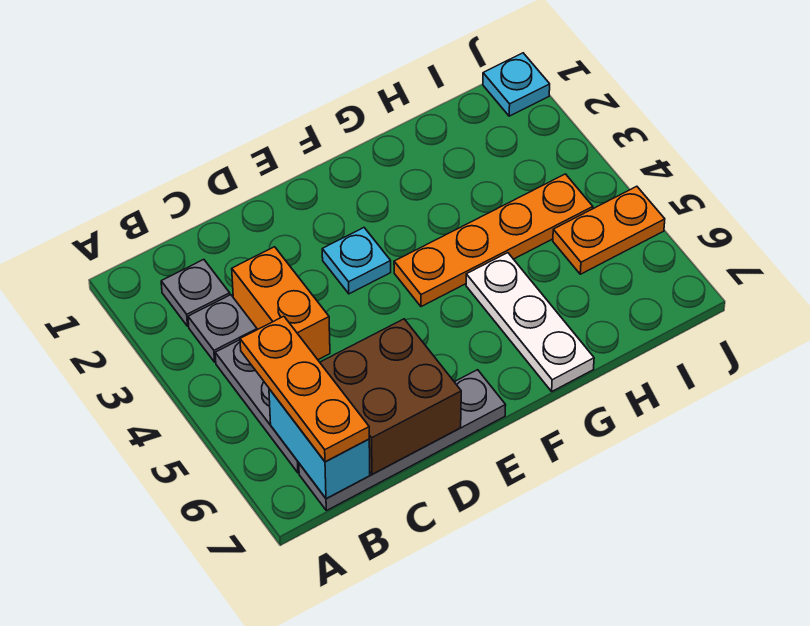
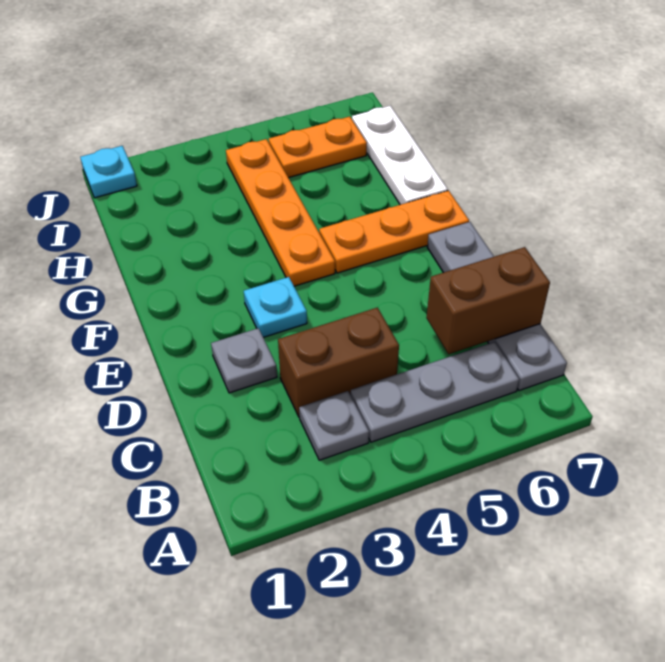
grey 1x1 plate [161,259,230,326] -> grey 1x1 plate moved to [211,328,277,393]
orange 1x3 plate [240,316,369,462] -> orange 1x3 plate moved to [319,191,469,273]
cyan 1x2 brick [269,389,370,499] -> none
orange 1x2 brick [232,247,330,360] -> brown 1x2 brick [278,308,399,417]
brown 2x2 brick [320,319,461,474] -> brown 1x2 brick [426,247,550,354]
white 1x3 plate [466,253,594,391] -> white 1x3 plate turned to [352,106,448,205]
orange 1x2 plate [553,186,665,274] -> orange 1x2 plate turned to [269,117,367,178]

